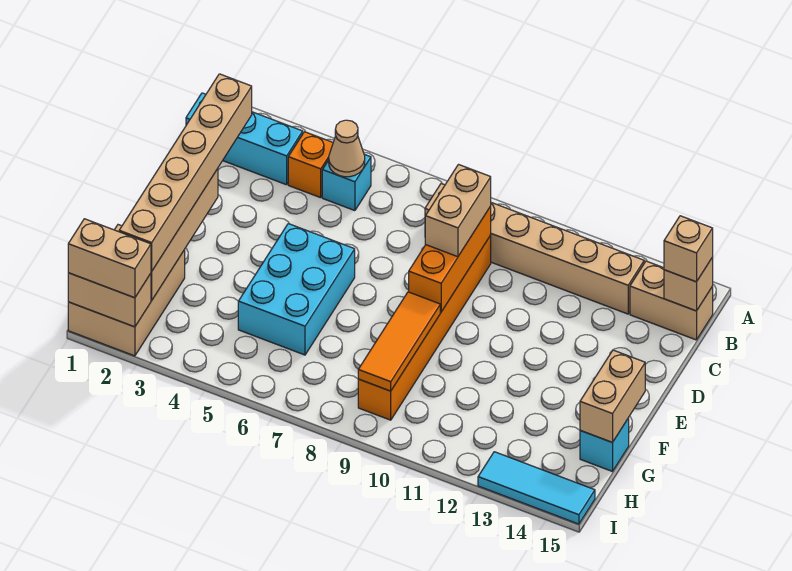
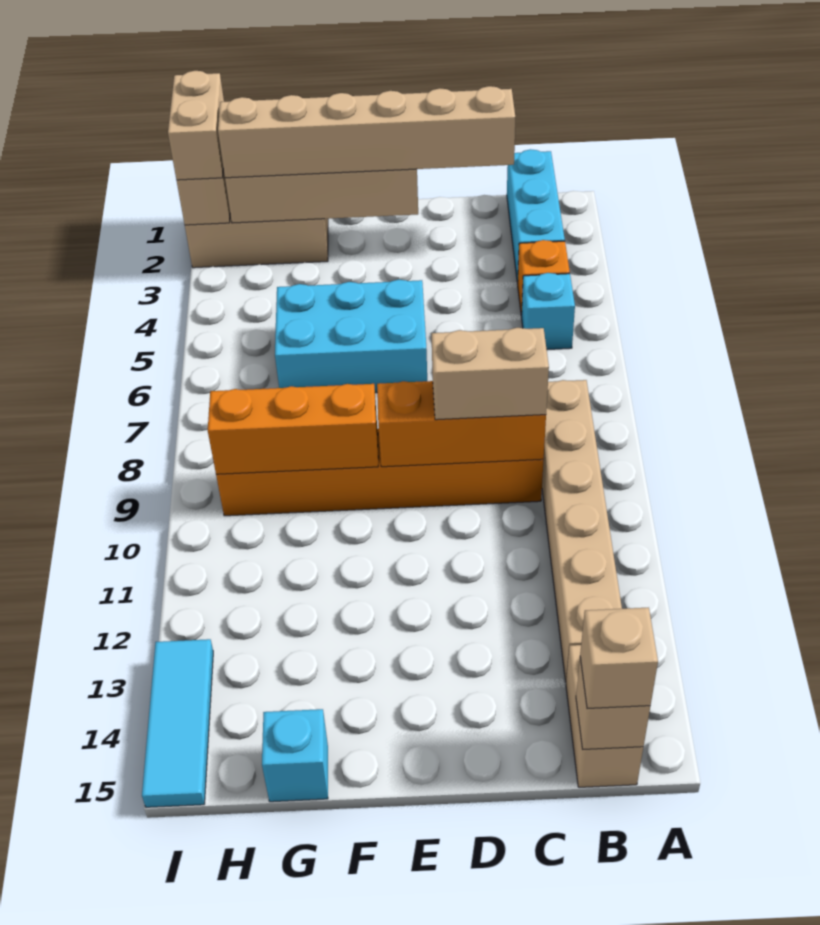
tan 1x1 cone [329,120,365,177] -> none
orange 1x3 tile [358,292,440,391] -> orange 1x3 brick [208,384,378,474]
tan 1x2 brick [580,350,645,442] -> none

